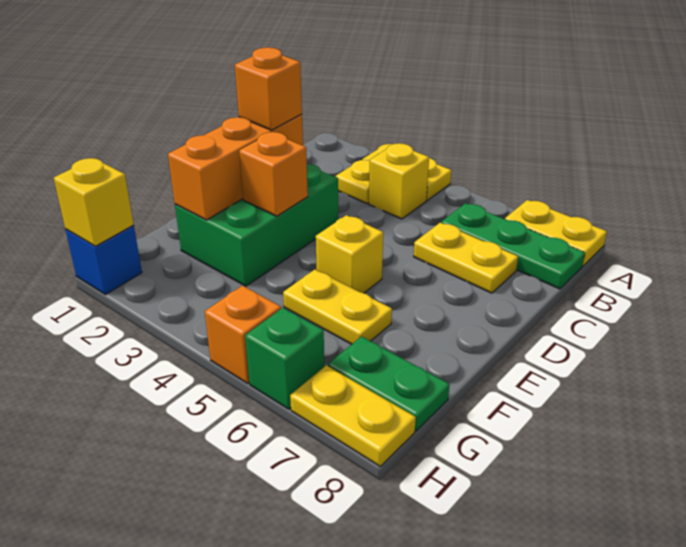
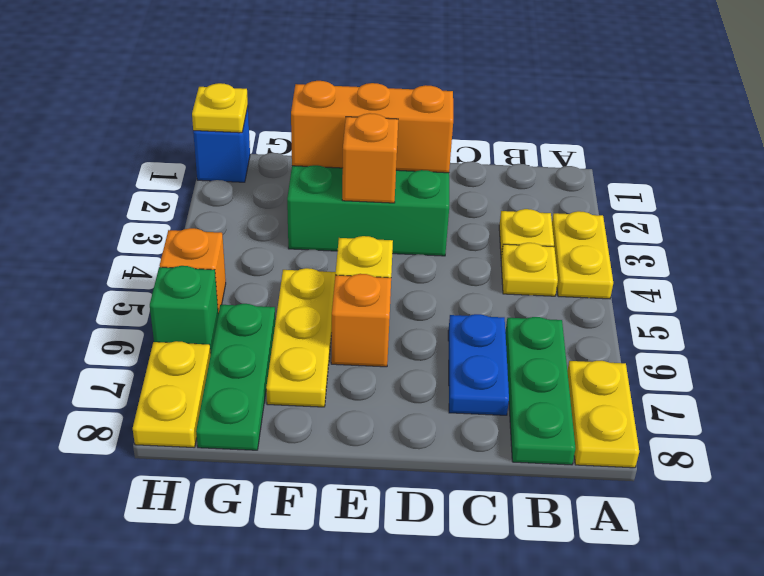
yellow 1x1 brick [369,143,429,219] -> yellow 1x1 plate [501,243,558,296]
yellow 1x2 plate [414,223,518,293] -> blue 1x2 plate [448,314,509,415]
orange 1x1 brick [235,47,302,130] -> orange 1x1 brick moved to [331,274,391,367]
yellow 1x2 plate [283,269,392,344] -> yellow 1x3 plate [266,268,336,407]
green 1x2 plate [328,337,450,431] -> green 1x3 plate [196,304,275,450]
yellow 1x1 brick [54,158,134,246] -> yellow 1x1 plate [192,83,248,133]

